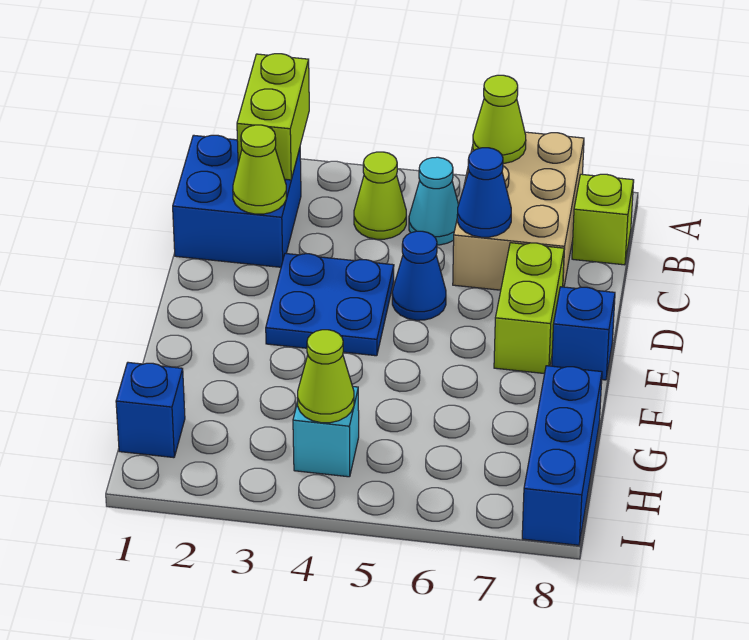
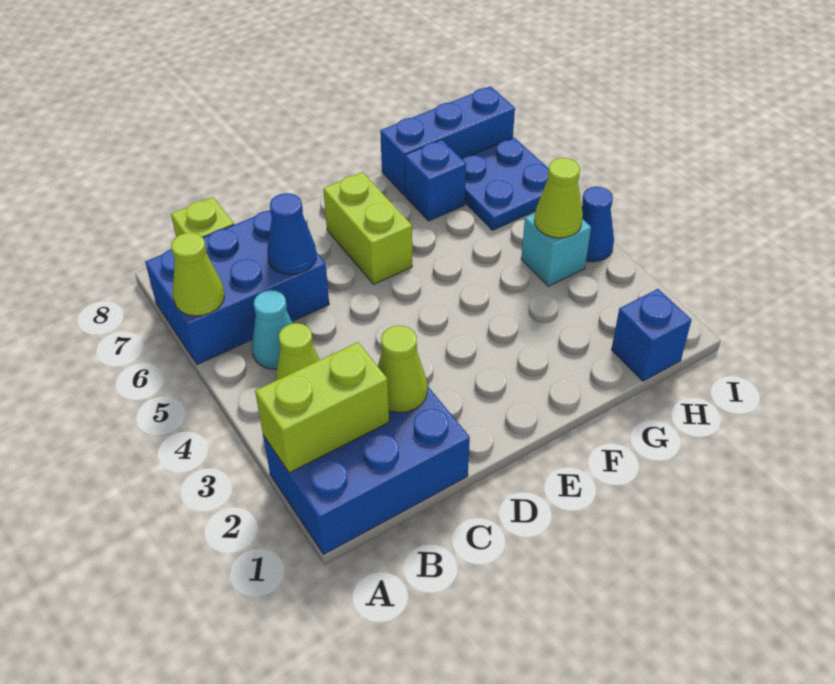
tan 2x3 brick [453,132,584,290] -> blue 2x3 brick [145,210,329,365]
blue 2x2 brick [173,135,301,267] -> blue 2x3 brick [263,386,470,554]
blue 2x2 plate [266,253,394,356] -> blue 2x2 plate moved to [462,138,549,230]
blue 1x1 cone [392,231,446,320] -> blue 1x1 cone moved to [582,187,614,262]
lime 1x2 brick [494,243,564,374] -> lime 1x2 brick turned to [323,172,412,284]
blue 1x1 brick [552,287,615,380] -> blue 1x1 brick moved to [405,140,466,221]

